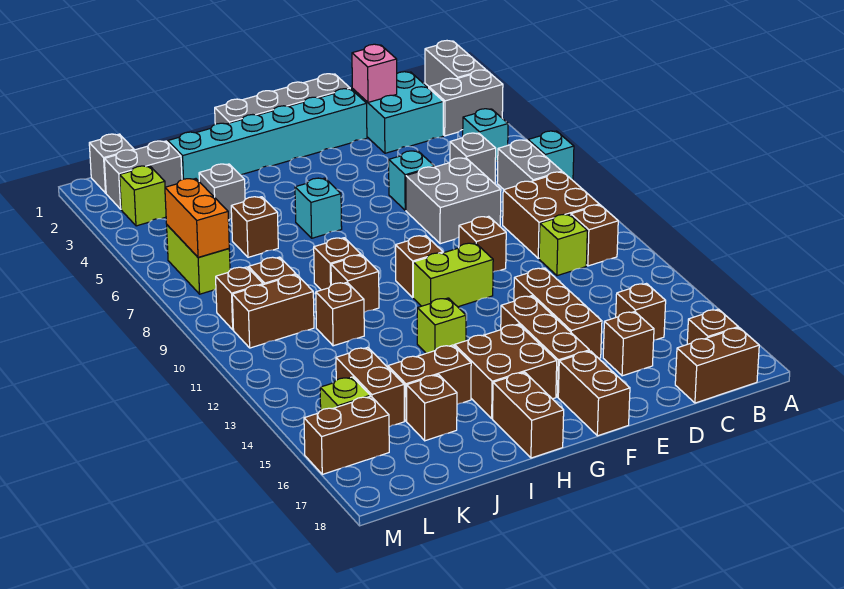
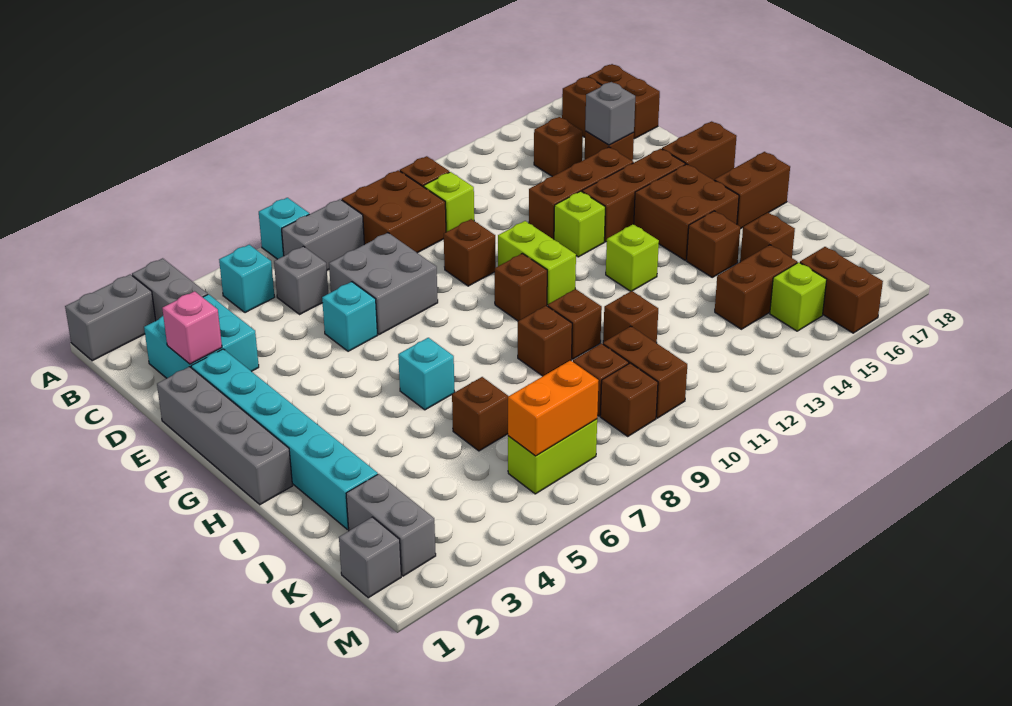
brown 1x2 brick [388,345,471,421] -> brown 1x1 brick [687,211,740,277]
grey 1x1 brick [199,164,245,220] -> grey 1x1 brick moved to [585,82,635,145]
lime 1x1 brick [120,166,166,226] -> lime 1x1 brick moved to [554,191,605,257]

